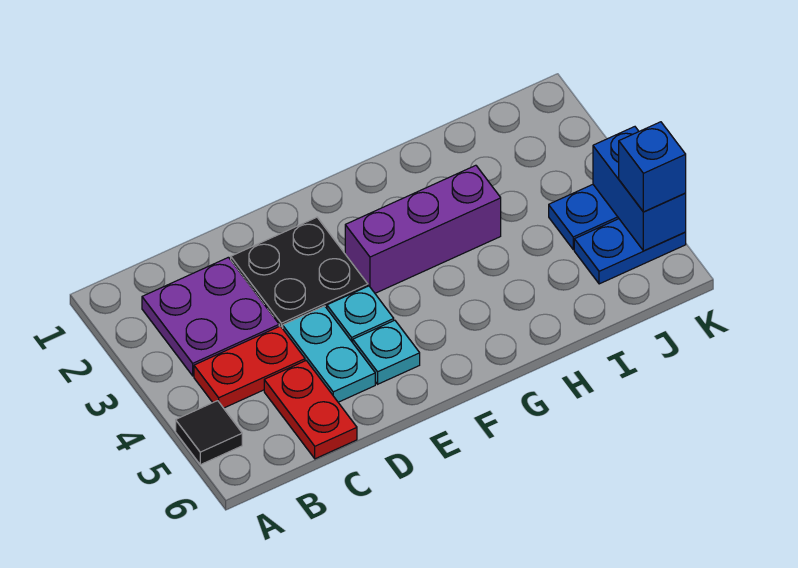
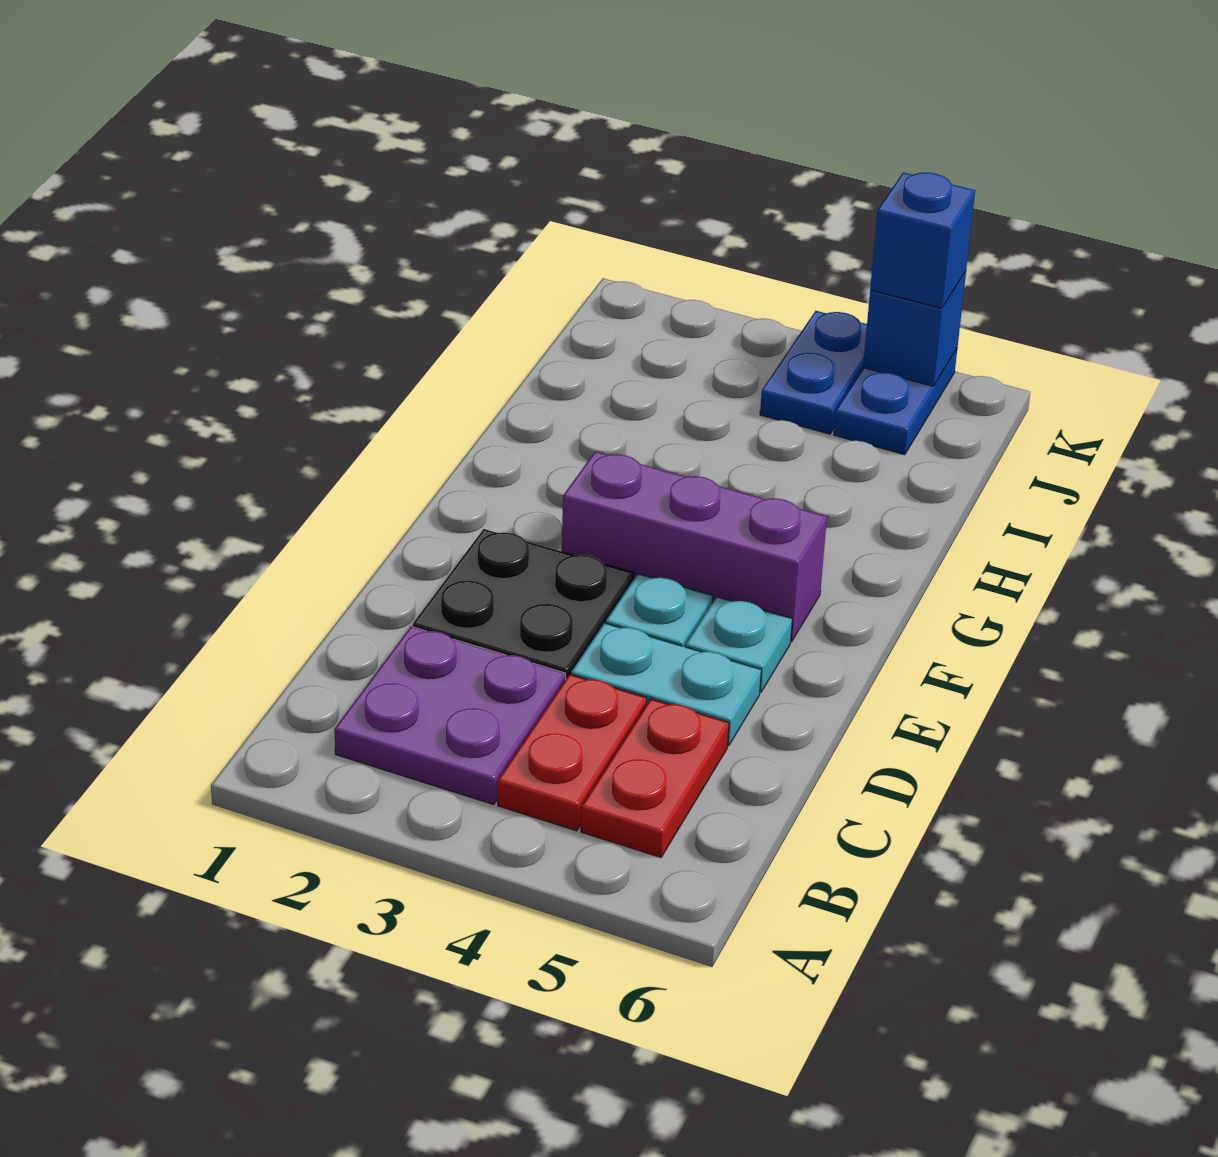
black 1x1 tile [176,401,242,465] -> none
red 1x2 plate [264,361,357,459] -> red 1x2 plate turned to [581,699,729,857]
purple 1x3 brick [345,165,501,293] -> purple 1x3 brick turned to [562,451,827,642]
blue 1x2 brick [593,127,686,251] -> blue 1x1 brick [863,271,966,386]

